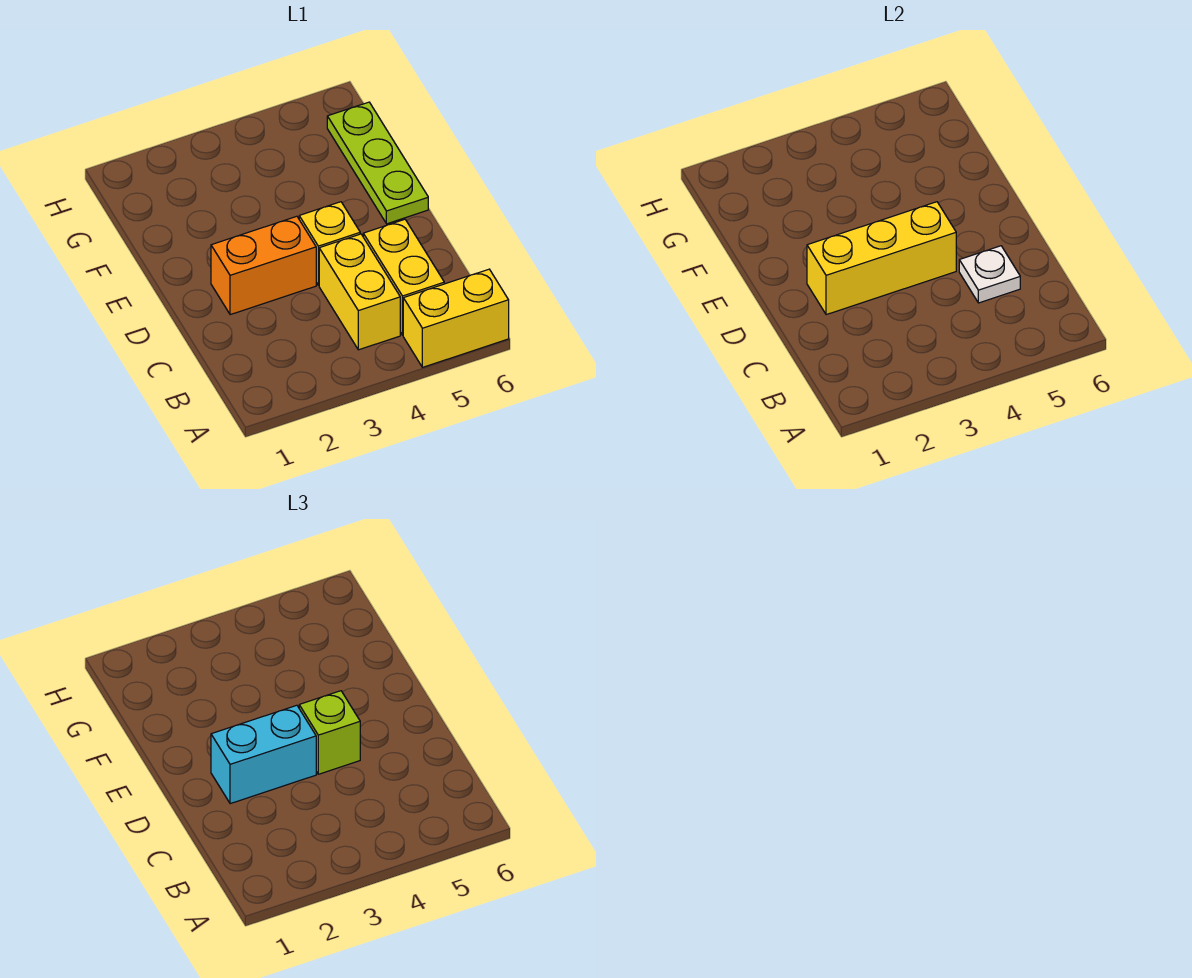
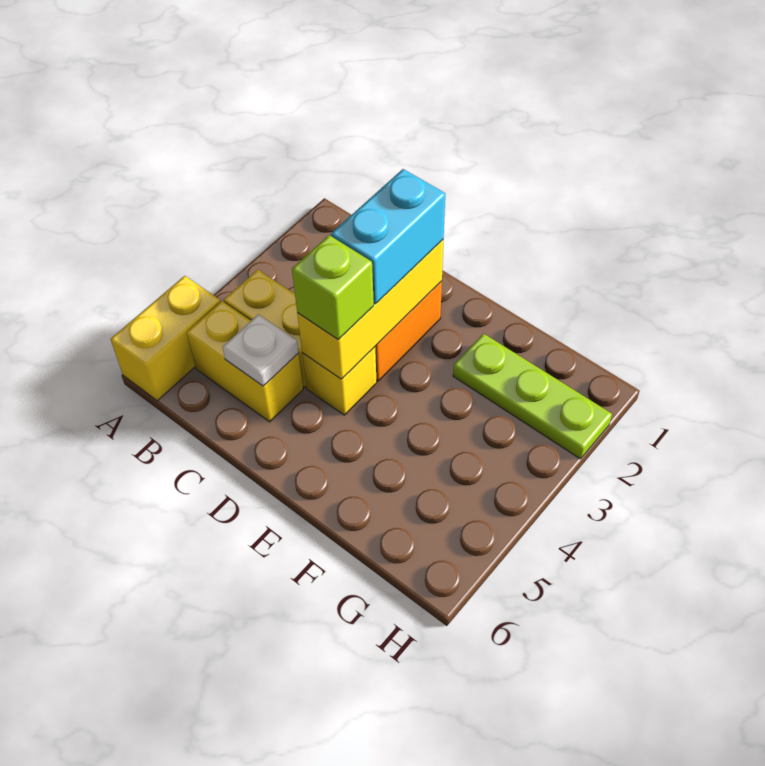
lime 1x3 plate [327,102,428,224] -> lime 1x3 plate moved to [453,334,612,459]

